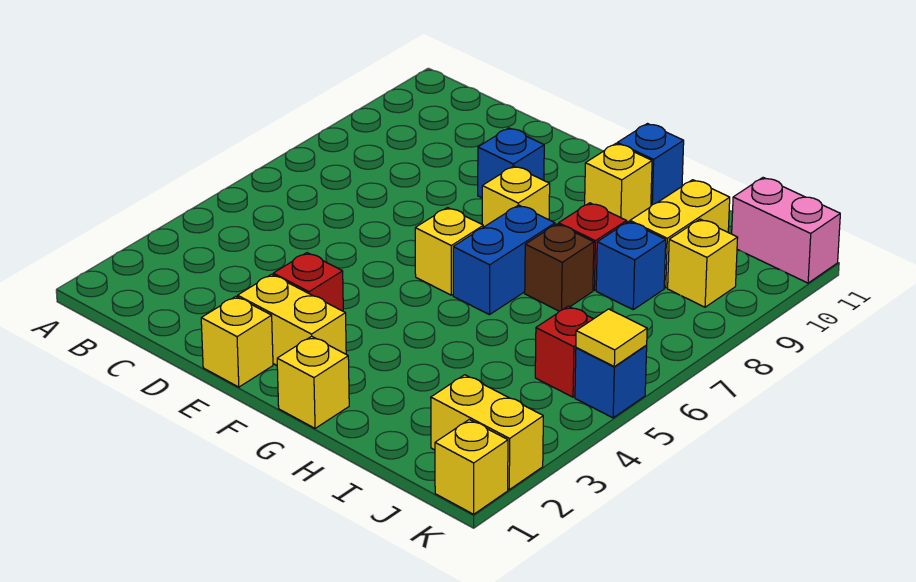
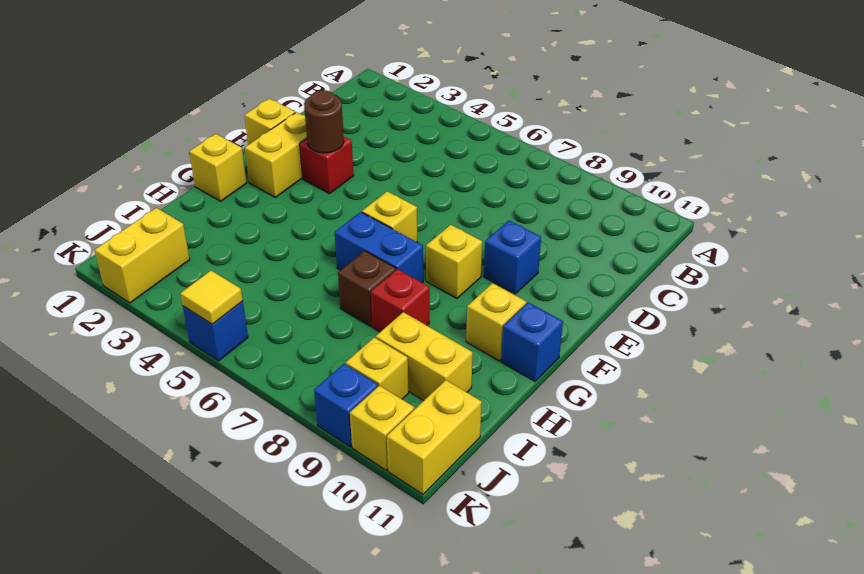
none -> brown 1x1 round brick [304,90,344,153]
blue 1x1 brick [596,222,666,310] -> blue 1x1 brick moved to [314,364,378,447]
red 1x1 brick [535,306,593,397] -> none
pink 1x2 brick [732,178,840,283] -> yellow 1x2 brick [387,380,482,494]
yellow 1x1 brick [435,419,508,514] -> yellow 1x1 brick moved to [350,385,414,470]

